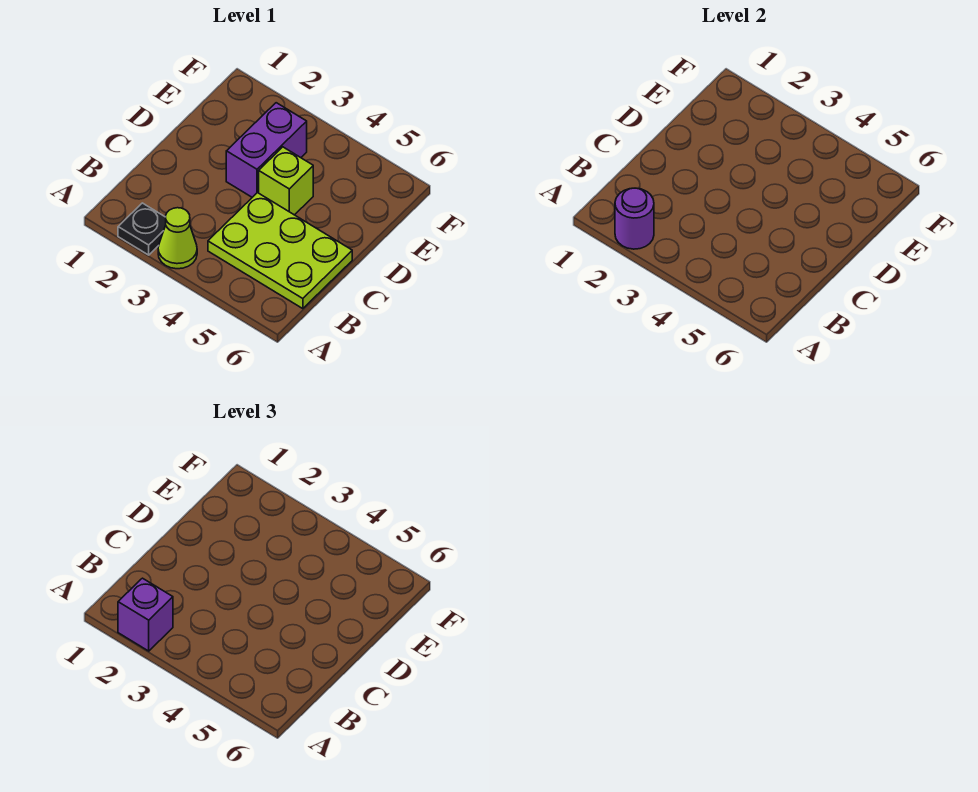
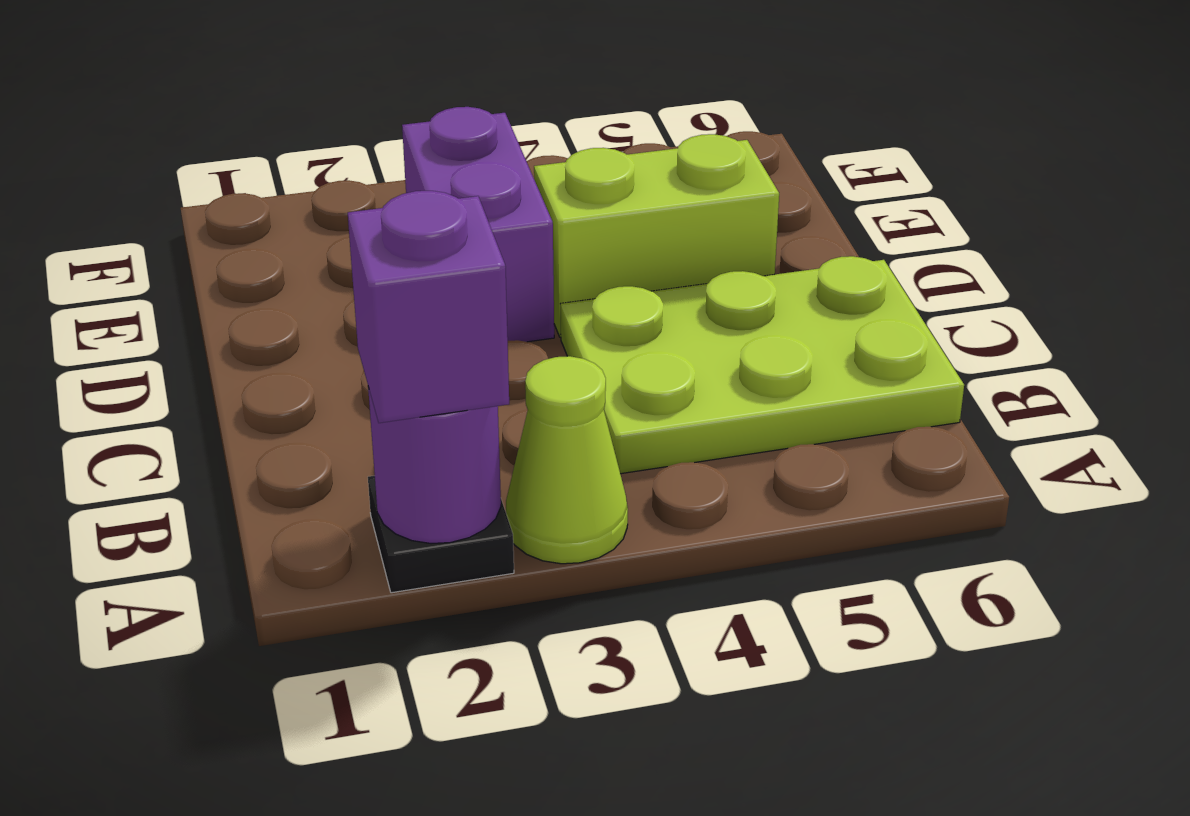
lime 1x1 brick [259,147,313,215] -> lime 1x2 brick [534,134,779,337]

